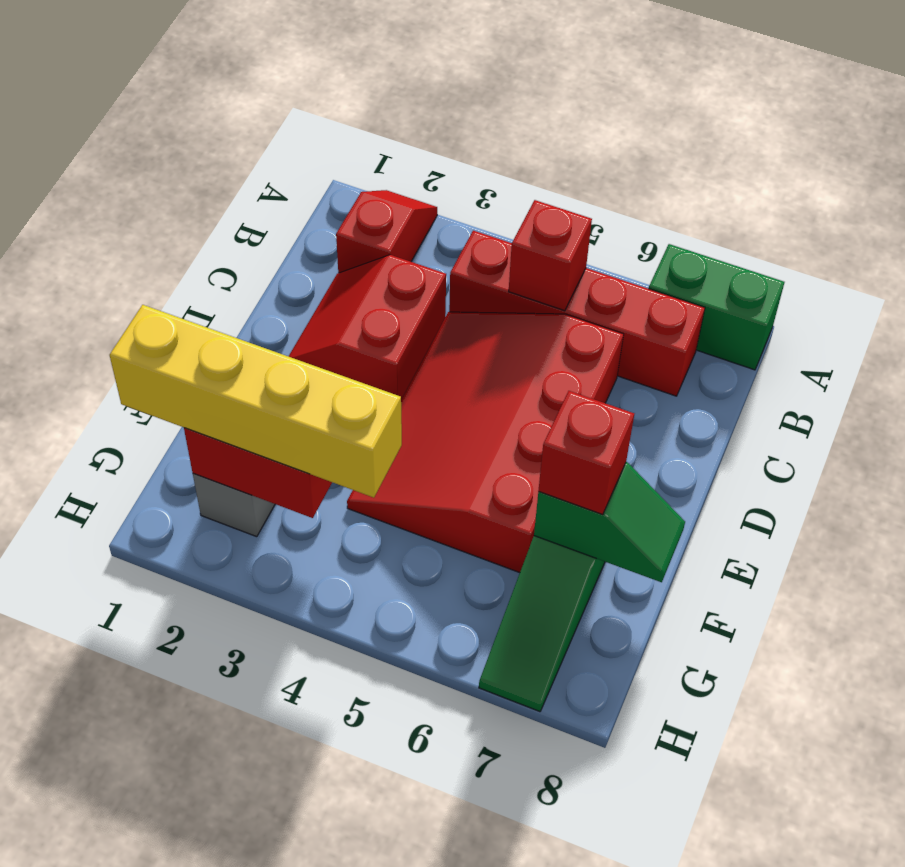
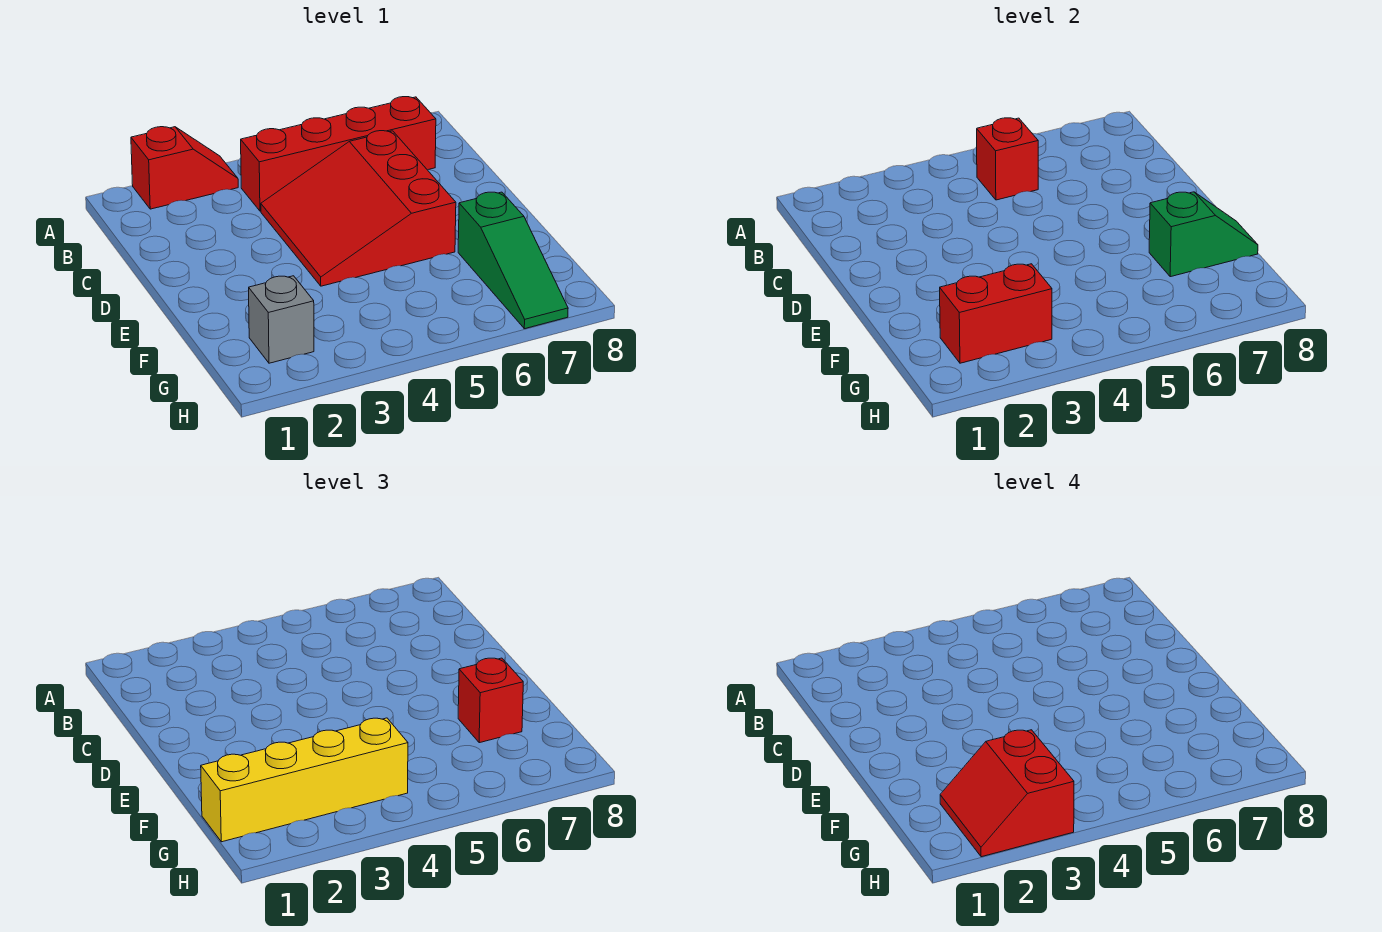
red 1x2 slope [336,190,437,273] -> red 1x2 slope turned to [131,127,238,209]
green 1x2 brick [649,244,784,370] -> none
red 2x2 slope [289,255,446,399] -> red 2x2 slope moved to [940,730,1074,857]
red 3x4 slope [347,312,624,573] -> red 3x3 slope [261,131,456,286]

